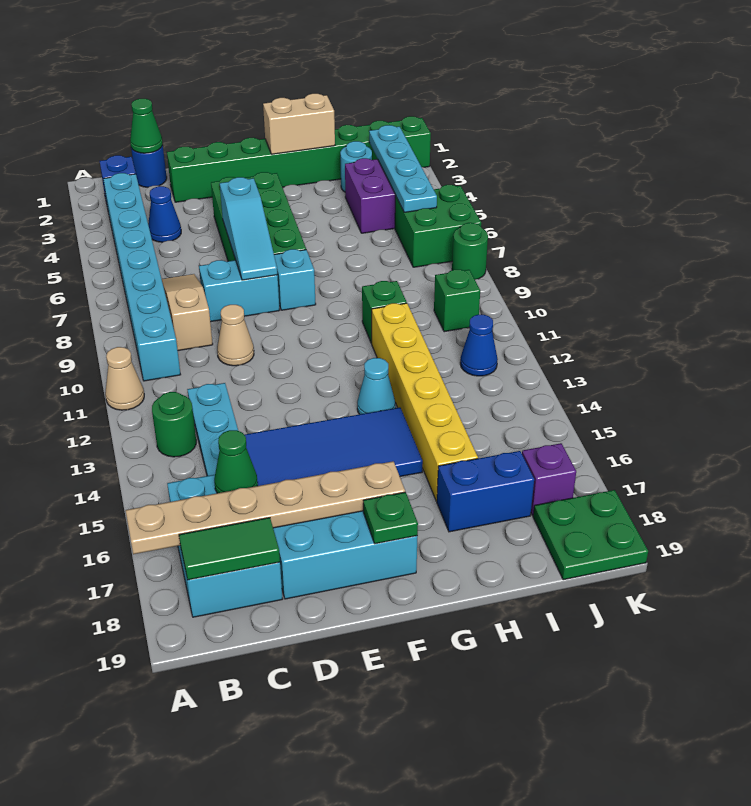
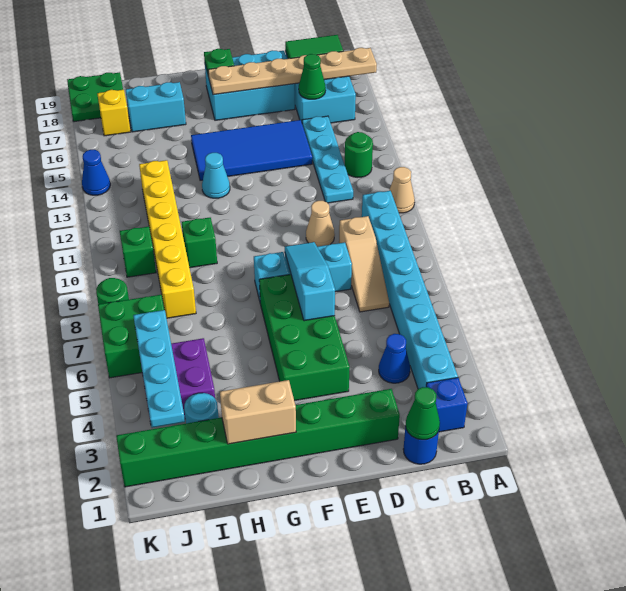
yellow 1x6 brick [371,303,478,501] -> yellow 1x6 brick moved to [139,160,196,318]
blue 1x2 brick [437,451,534,532] -> cyan 1x2 brick [126,82,186,132]
blue 1x1 cone [460,315,498,376] -> blue 1x1 cone moved to [82,150,110,195]
purple 1x1 brick [522,443,576,516] -> yellow 1x1 brick [97,90,131,136]

